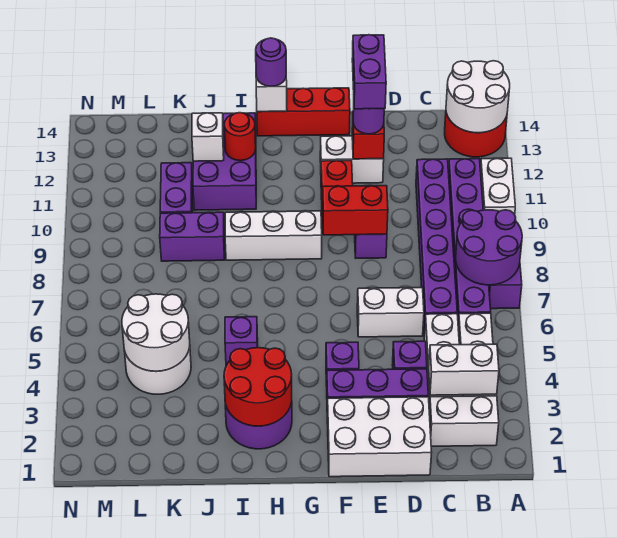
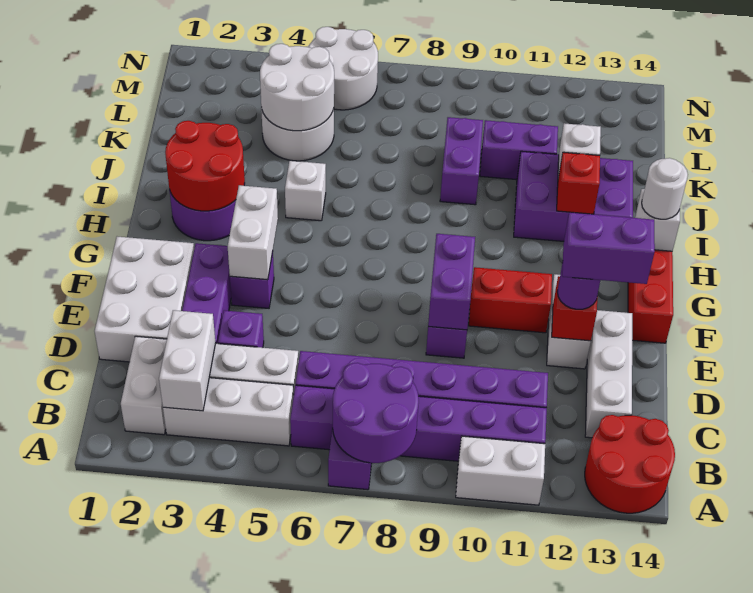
white 2x2 round brick [446,61,510,133] -> white 2x2 round brick moved to [309,27,378,110]
white 1x2 brick [357,288,424,337] -> white 1x2 brick moved to [228,185,278,280]
red 1x2 brick [323,186,388,235] -> purple 1x2 brick [428,234,475,330]
white 1x3 brick [225,211,322,260] -> white 1x3 brick moved to [585,310,632,438]
purple 1x1 round brick [256,38,286,87] -> white 1x1 round brick [642,158,688,219]
purple 1x1 brick [225,317,258,366] -> white 1x1 brick [285,161,326,221]
red 1x1 round brick [224,113,256,161] -> red 1x1 brick [557,152,600,214]

